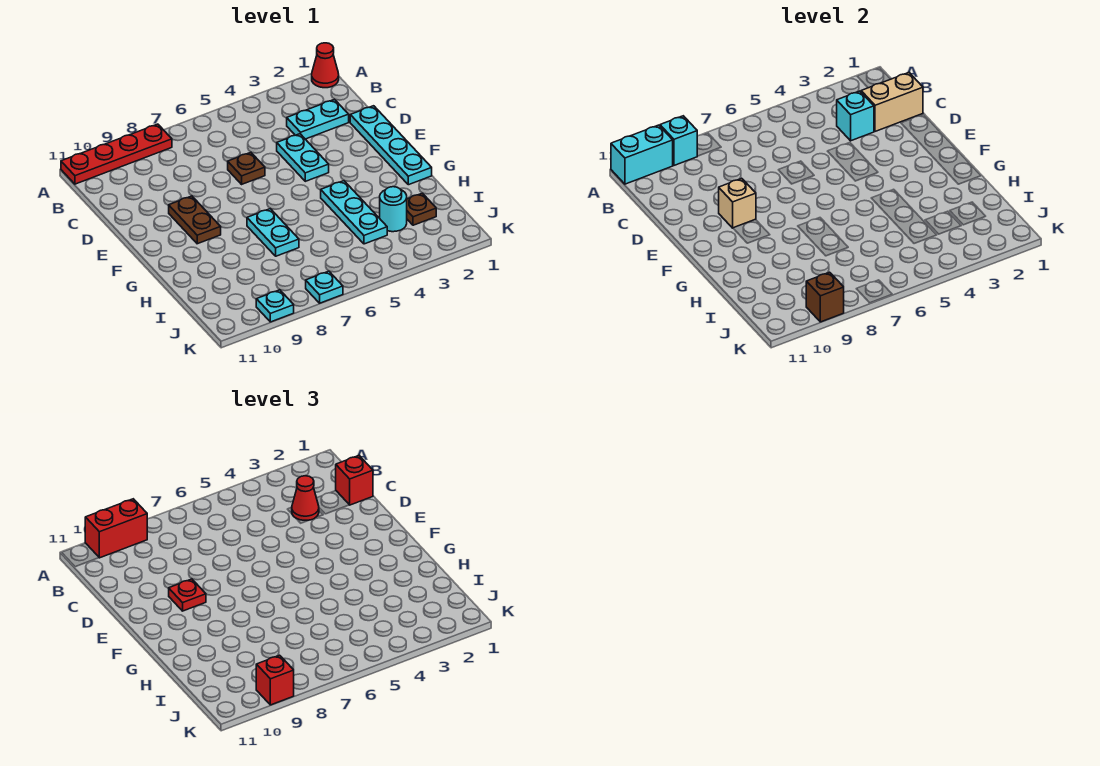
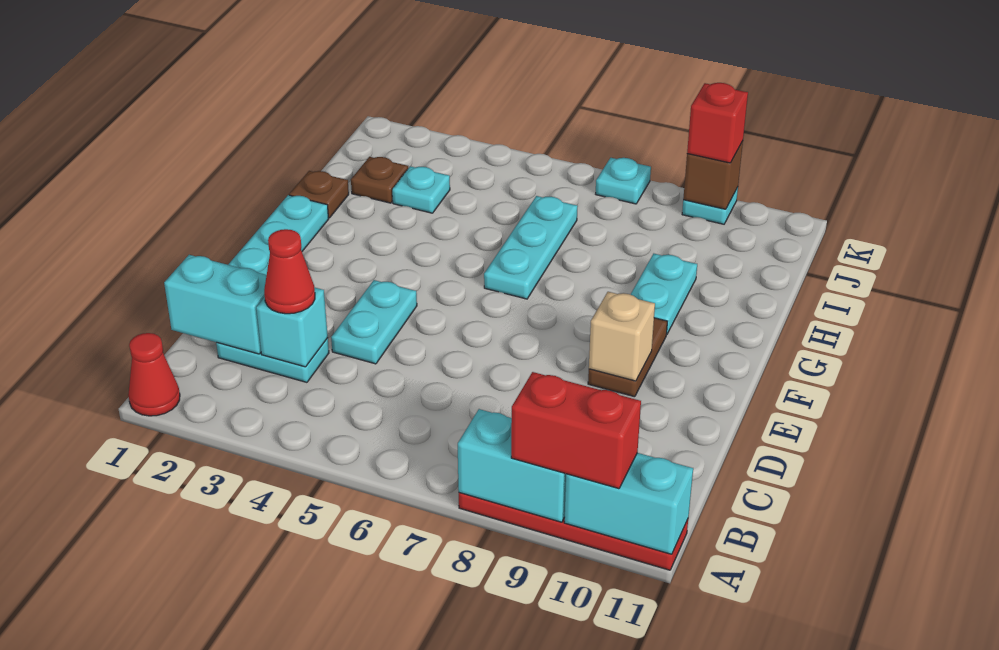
cyan 1x1 brick [660,116,697,165] -> cyan 1x2 brick [458,409,566,522]
tan 1x2 brick [861,73,923,131] -> cyan 1x2 brick [164,255,267,354]
red 1x1 brick [336,456,373,505] -> none
brown 1x1 plate [228,152,265,184] -> brown 1x1 plate moved to [289,171,349,218]
red 1x1 plate [169,579,206,611] -> none
cyan 1x3 plate [321,181,387,244] -> cyan 1x3 plate moved to [484,196,578,299]
cyan 1x2 plate [247,209,299,256] -> cyan 1x2 plate moved to [631,254,697,335]
cyan 1x1 round brick [380,187,407,232] -> cyan 1x1 plate [392,166,450,213]

